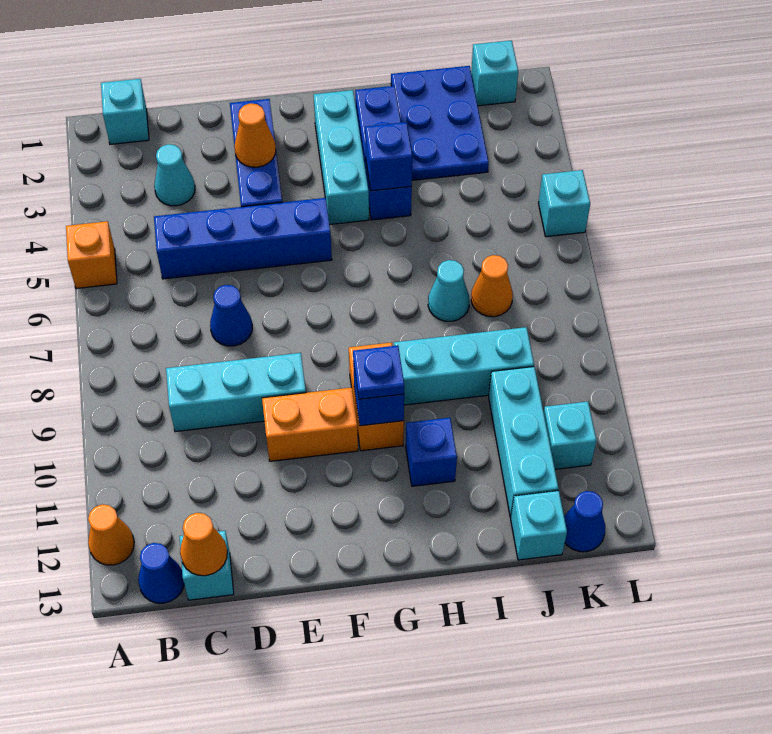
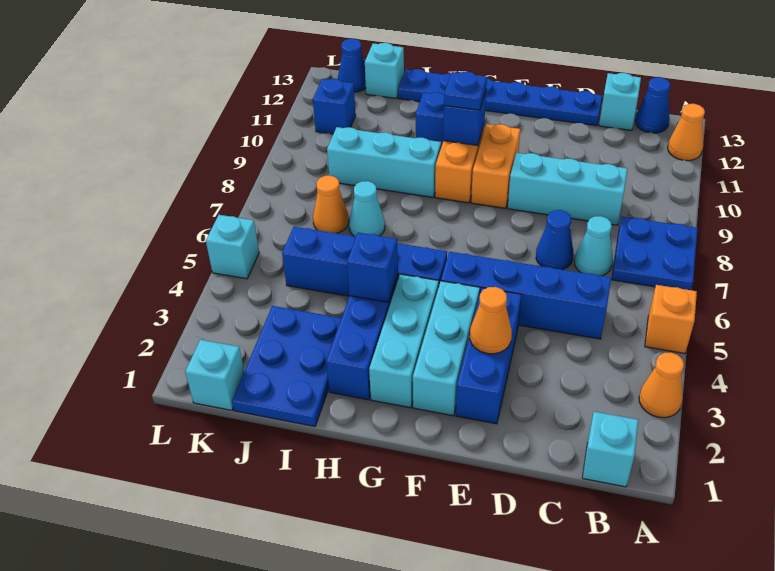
none -> blue 2x2 plate [612,217,697,290]
cyan 1x1 cone [154,144,195,206] -> cyan 1x1 cone moved to [575,216,613,276]
orange 1x1 cone [180,513,227,576] -> orange 1x1 cone moved to [639,353,684,418]
none -> blue 1x6 plate [398,69,603,126]
orange 1x2 brick [262,387,358,461] -> orange 1x2 brick turned to [471,124,520,208]
none -> blue 1x4 brick [282,227,447,296]
cyan 1x3 brick [489,367,559,517] -> cyan 1x3 brick moved to [413,281,480,416]
cyan 1x1 brick [544,402,597,469] -> blue 1x1 brick [313,79,356,134]

